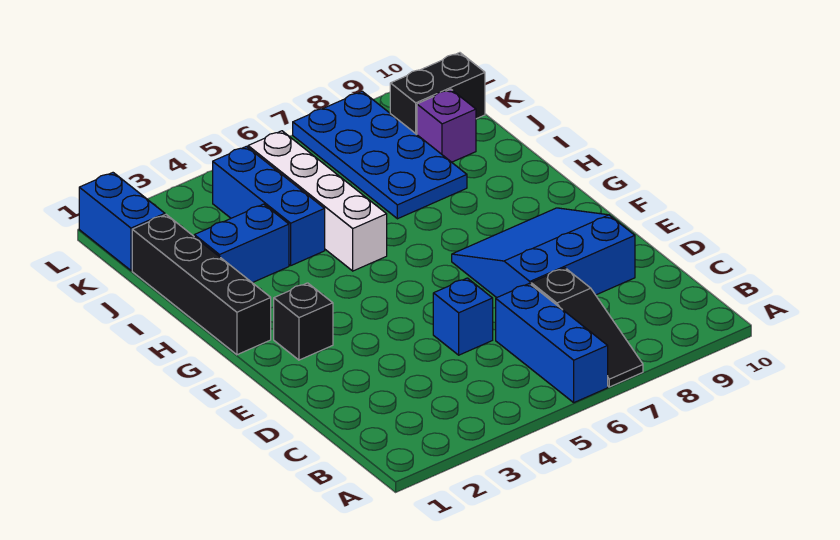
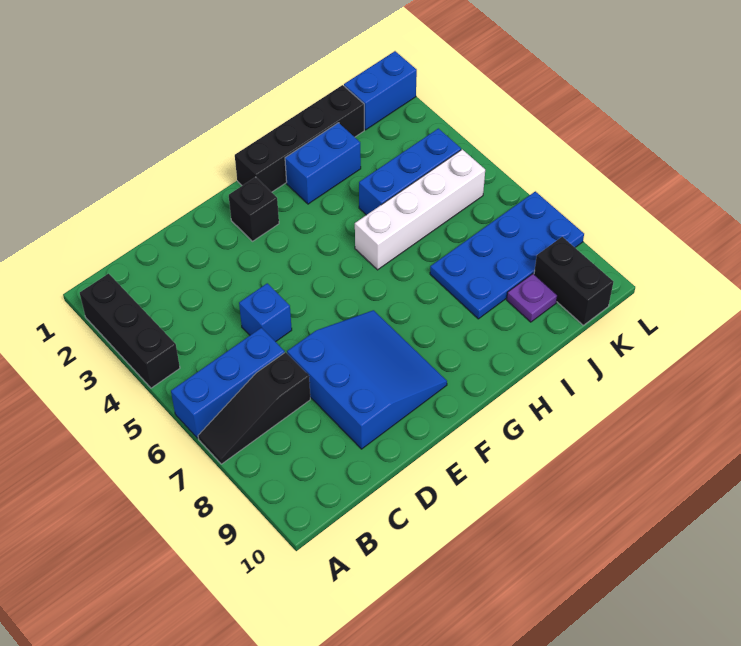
none -> black 1x3 brick [80,274,180,388]
blue 1x2 brick [194,204,289,283] -> blue 1x2 brick turned to [285,123,361,204]
purple 1x1 brick [417,89,476,162] -> purple 1x1 plate [507,274,557,322]

